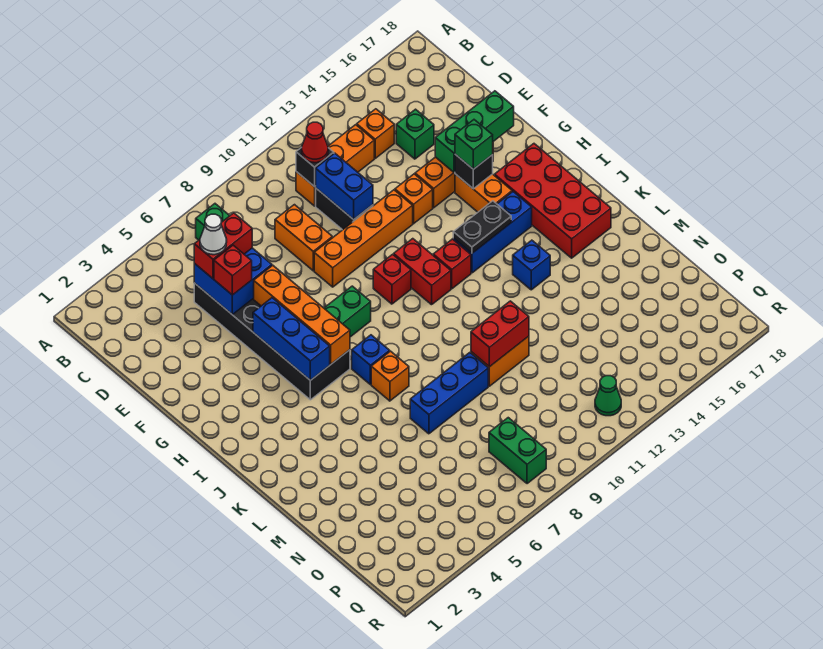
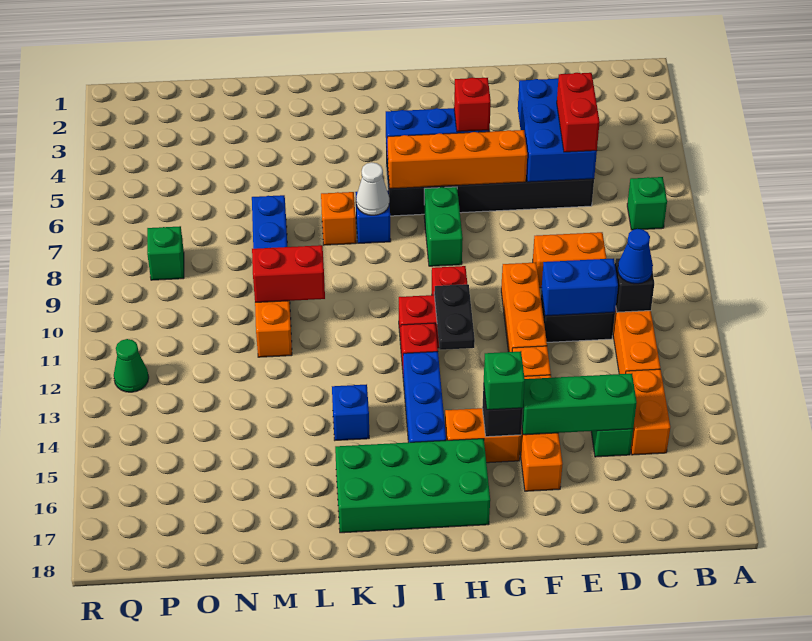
red 1x1 cone [302,122,328,163] -> blue 1x1 cone [618,229,653,284]
orange 1x1 brick [357,109,394,158] -> orange 1x2 brick [626,369,670,455]
blue 2x2 brick [194,248,272,315] -> blue 2x3 brick [518,79,597,182]
white 1x1 cone [200,214,227,255] -> white 1x1 cone moved to [356,162,389,215]
red 1x1 brick [214,245,252,295] -> red 1x1 brick moved to [454,78,491,132]
orange 1x4 brick [314,190,413,287] -> orange 1x3 brick [501,262,547,352]
green 1x3 brick [435,91,514,172] -> green 1x3 brick turned to [522,374,637,435]
red 2x4 brick [495,144,611,258] -> green 2x4 brick [335,439,490,533]
black 1x2 plate [453,201,511,253] -> black 1x2 plate moved to [434,284,475,350]
red 1x2 brick [471,301,529,367] -> red 1x2 brick turned to [252,245,325,302]
green 1x2 brick [489,418,546,484] -> green 1x1 brick [147,226,184,280]

